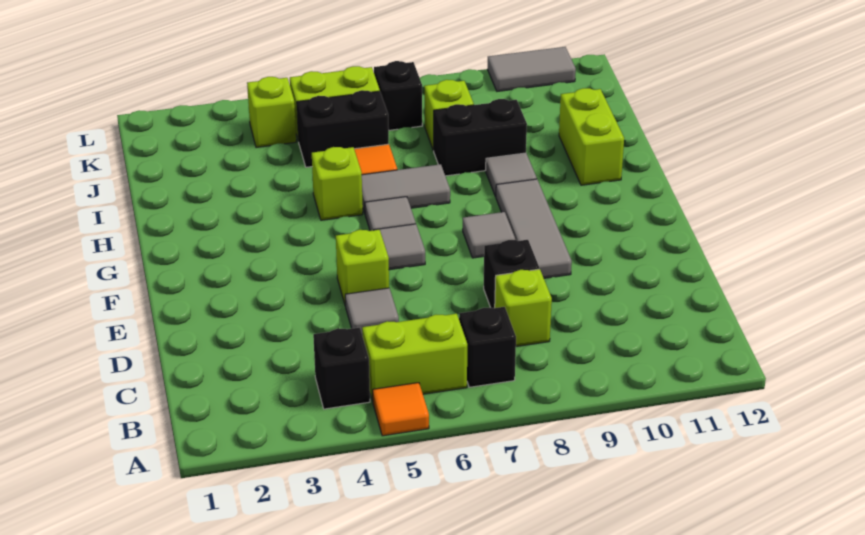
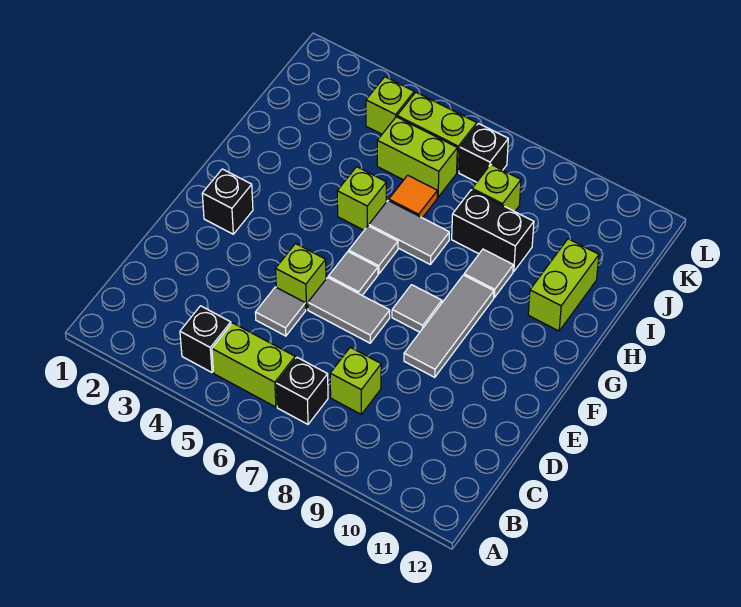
orange 1x1 tile [373,383,429,436] -> none
black 1x1 brick [484,240,539,308] -> black 1x1 brick moved to [202,169,253,234]
black 1x2 brick [297,90,389,167] -> lime 1x2 brick [377,117,457,197]
grey 1x2 tile [488,47,576,91] -> grey 1x2 tile moved to [308,278,390,343]

